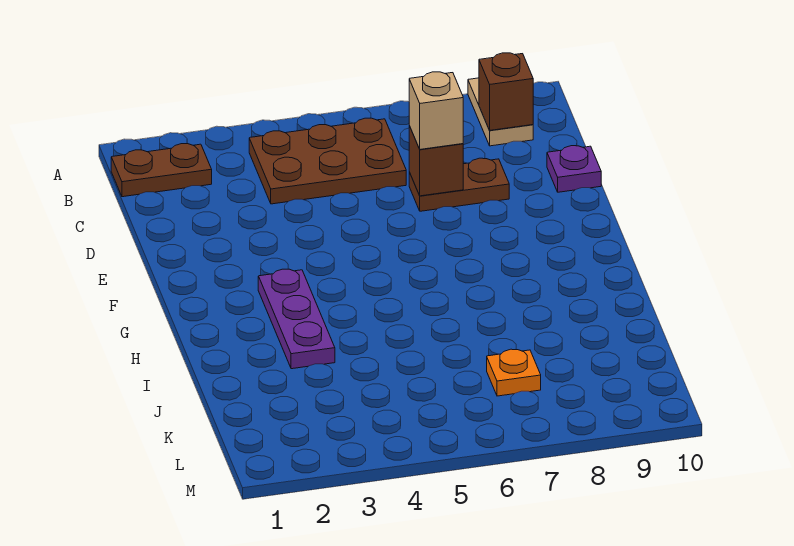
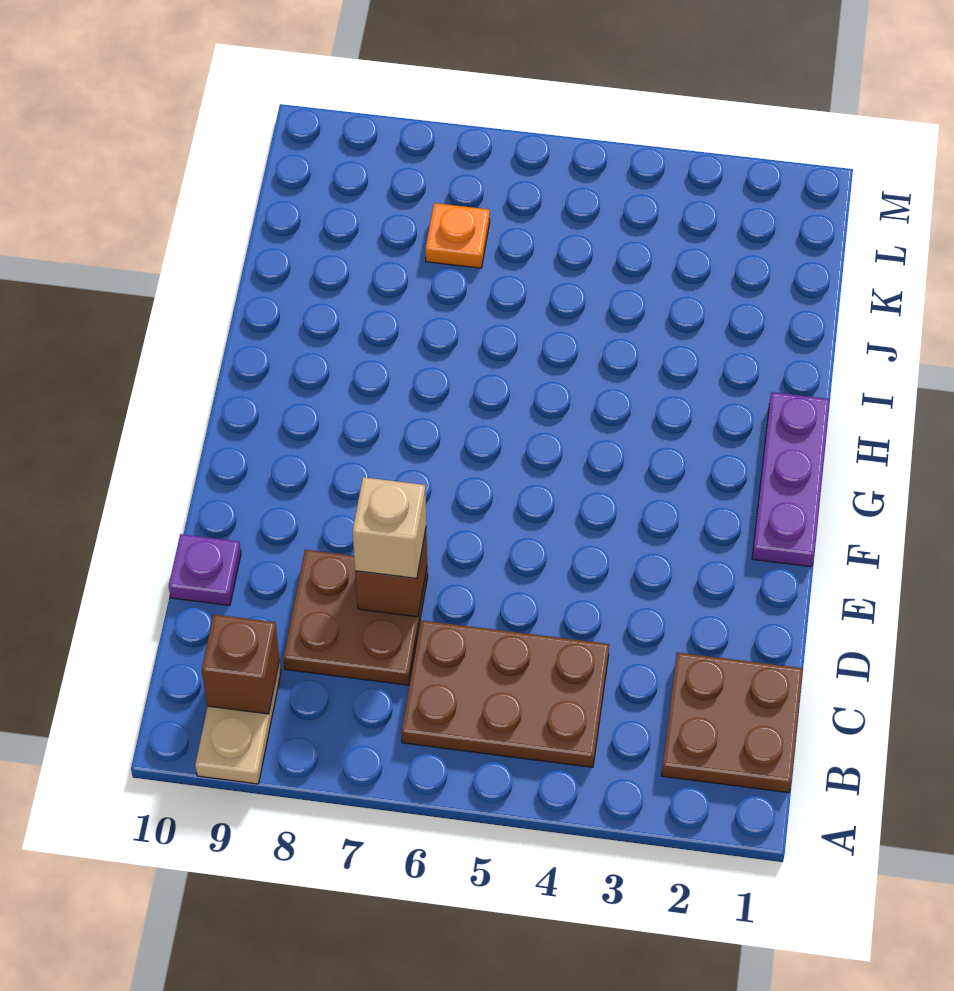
brown 1x2 plate [111,144,212,197] -> brown 2x2 plate [662,652,803,793]
brown 1x2 plate [409,158,509,211] -> brown 2x2 plate [283,550,428,685]
purple 1x3 plate [258,269,335,369] -> purple 1x3 plate moved to [752,392,830,567]

